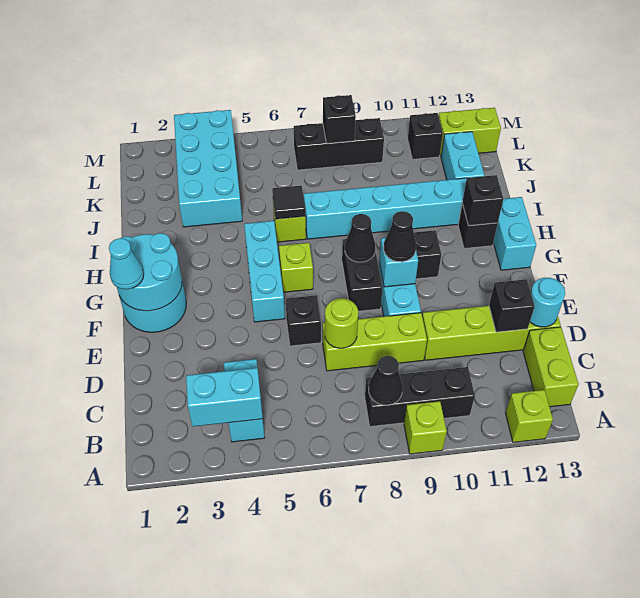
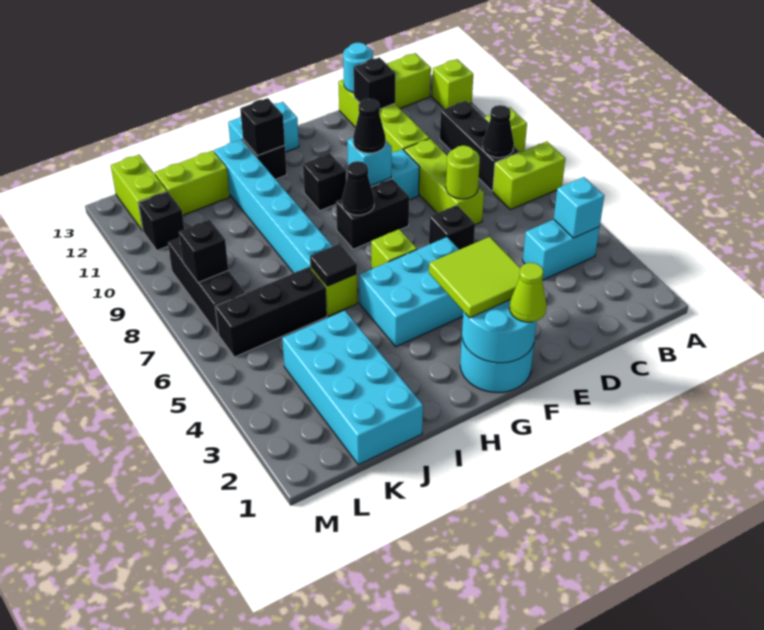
none -> lime 1x2 brick [493,141,565,210]
cyan 1x2 brick [186,368,263,426] -> cyan 1x1 brick [554,177,604,238]
cyan 1x1 cone [109,238,144,289] -> lime 1x1 cone [510,263,547,322]
none -> lime 2x2 tile [429,237,521,318]
cyan 1x3 brick [244,221,285,322] -> cyan 2x3 brick [359,237,463,347]
cyan 2x4 brick [174,110,242,227] -> cyan 2x4 brick turned to [282,311,423,465]
none -> black 1x3 brick [215,267,327,357]
cyan 1x2 brick [441,132,484,180] -> lime 1x2 brick [155,151,230,215]

